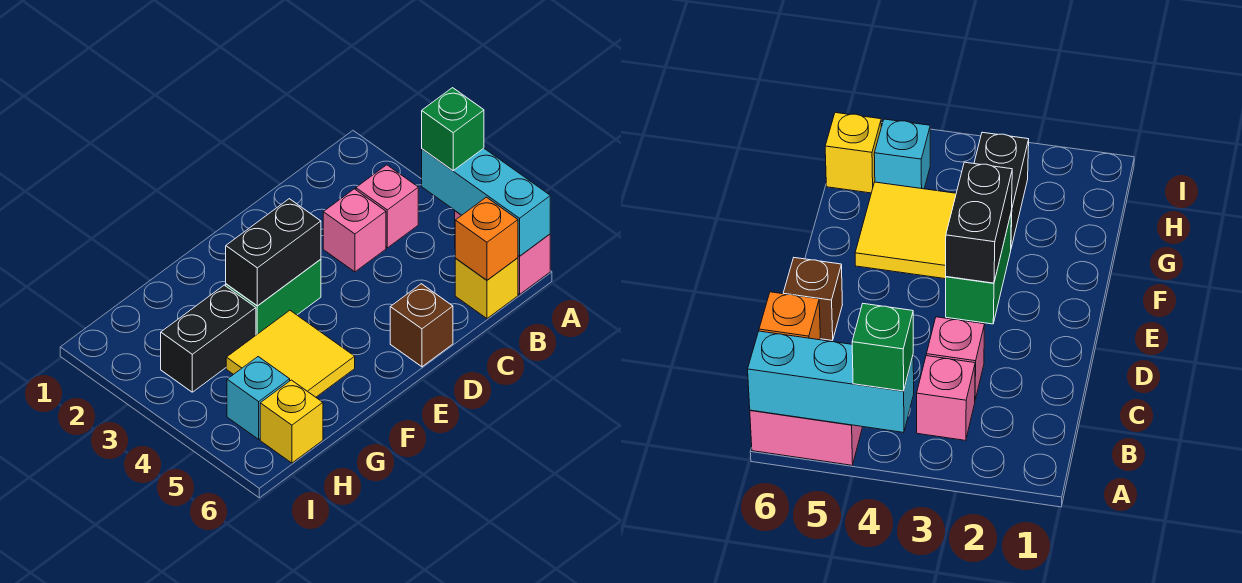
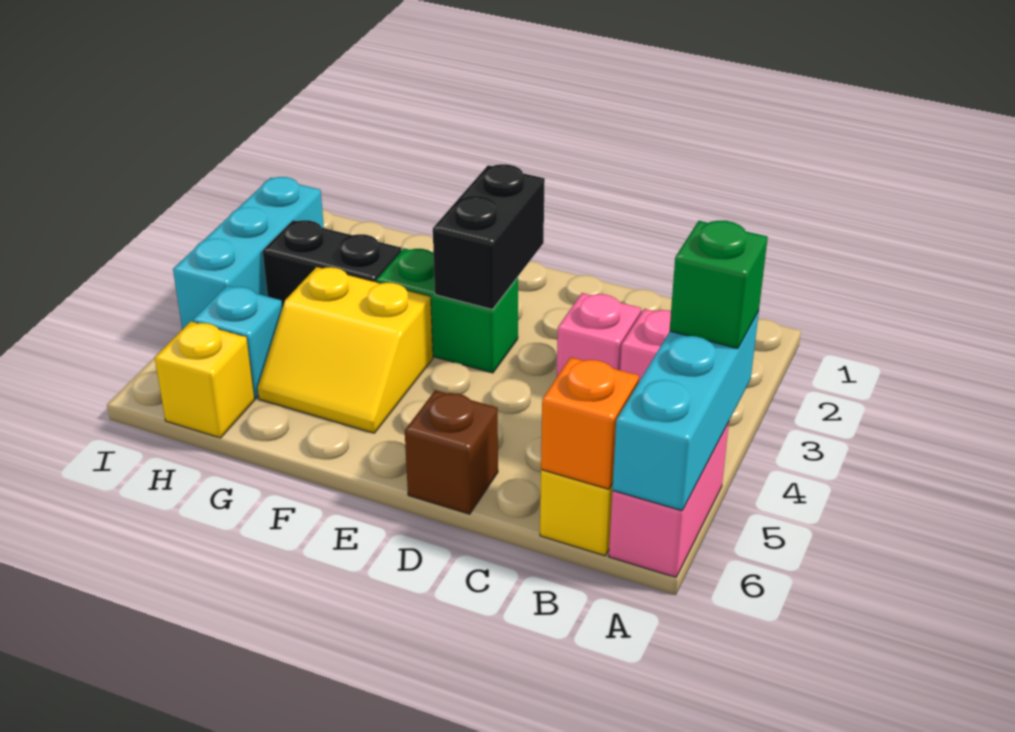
black 1x2 brick [226,199,321,306] -> black 1x2 brick turned to [433,164,545,310]
yellow 2x2 tile [226,310,355,397] -> yellow 2x2 slope [258,267,433,433]
none -> cyan 1x3 brick [173,177,324,329]

